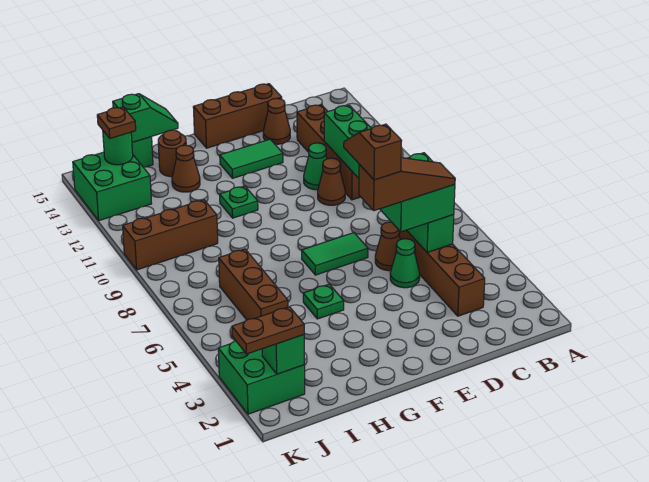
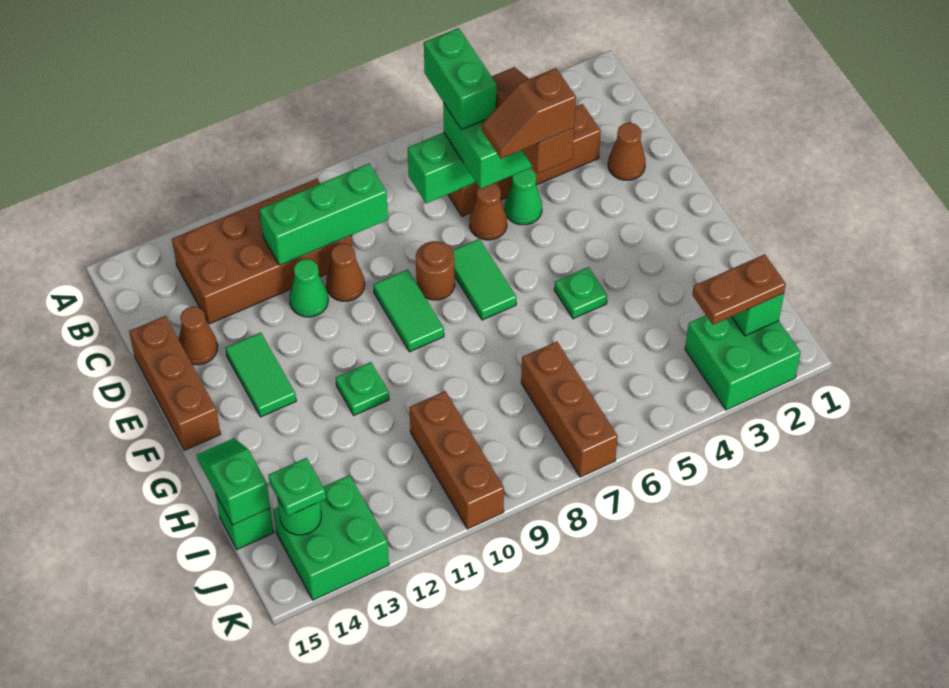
none -> green 1x2 brick [424,28,497,130]
brown 1x4 brick [297,105,360,200] -> brown 2x4 brick [172,179,352,324]
none -> green 1x2 tile [373,270,444,352]
brown 1x1 cone [172,145,200,192] -> brown 1x1 cone moved to [608,123,646,180]
brown 1x1 round brick [158,130,186,177] -> brown 1x1 round brick moved to [416,241,455,300]
brown 1x3 brick [219,249,288,320] -> brown 1x3 brick turned to [521,342,618,477]
brown 1x2 plate [232,307,304,354] -> brown 1x2 plate turned to [692,254,786,325]
brown 1x1 plate [97,107,136,138] -> green 1x1 plate [268,458,326,516]

